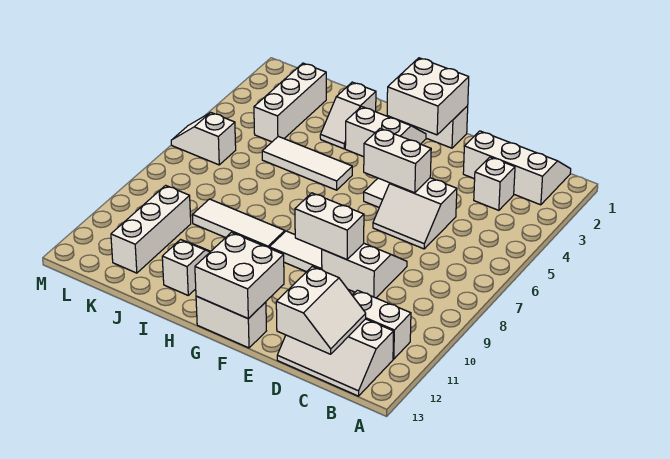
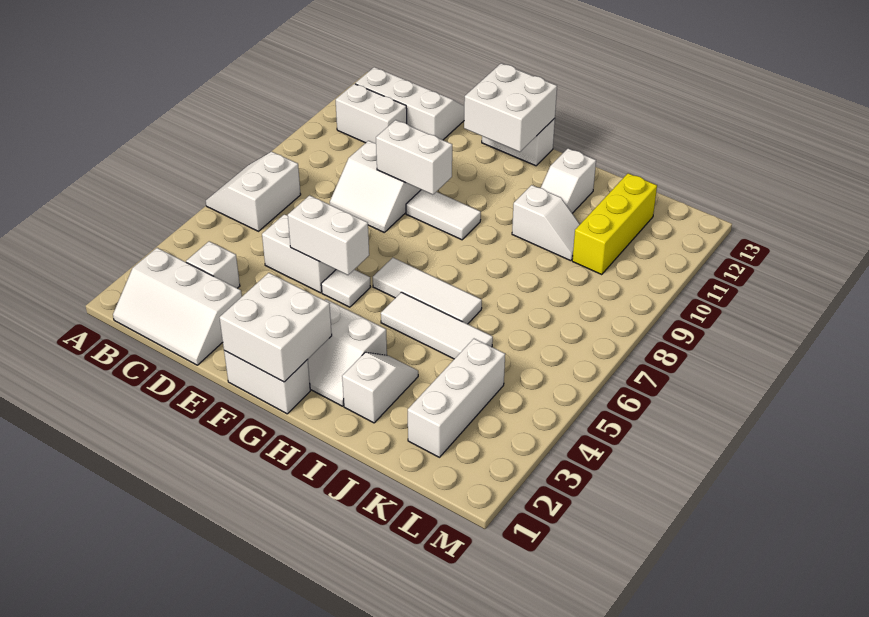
white 2x2 slope [276,267,366,354] -> white 2x2 slope moved to [206,152,301,231]
white 1x3 tile [193,199,285,247] -> white 1x3 tile moved to [373,258,482,324]
white 1x3 brick [111,185,191,273] -> yellow 1x3 brick [572,173,657,274]
white 1x2 slope [171,113,236,165] -> white 1x2 slope moved to [512,185,580,261]

